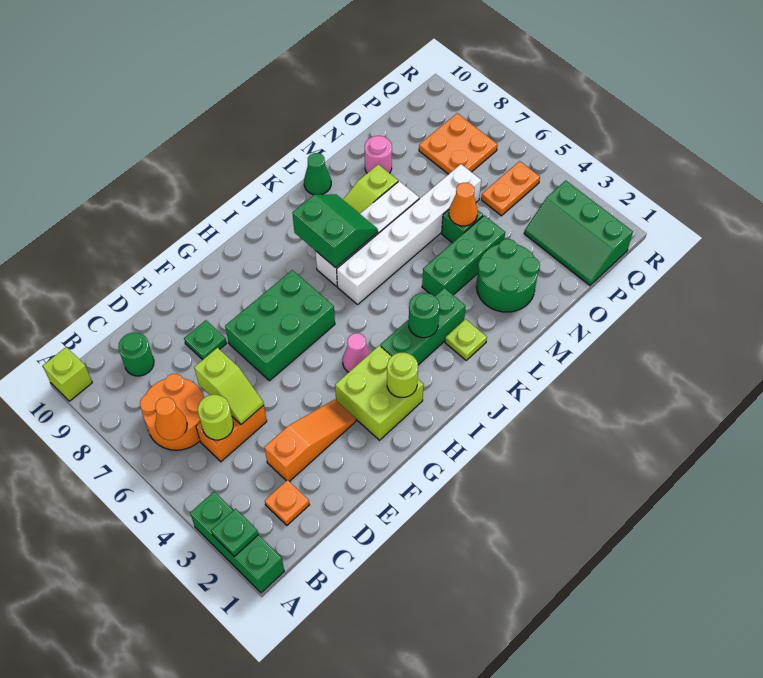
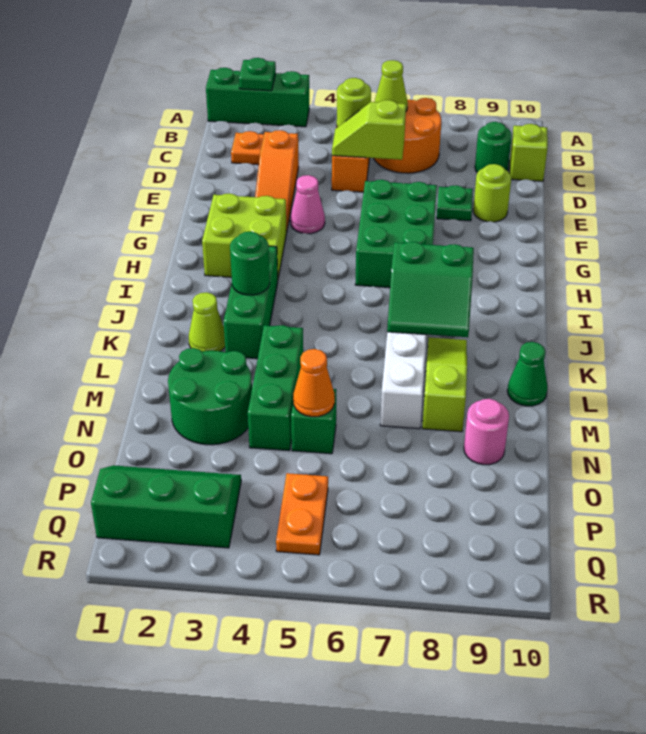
lime 1x1 brick [43,347,92,401] -> lime 1x1 brick moved to [510,124,548,181]
orange 1x1 cone [155,397,187,440] -> lime 1x1 cone [375,60,408,111]
lime 1x1 round brick [387,353,418,398] -> lime 1x1 round brick moved to [473,164,511,222]
pink 1x1 cone [343,333,370,372] -> pink 1x1 cone moved to [290,175,325,234]
white 1x6 brick [337,164,481,304] -> none
lime 1x1 plate [445,319,487,360] -> lime 1x1 cone [189,292,225,352]
orange 2x2 plate [419,113,497,174] -> none

